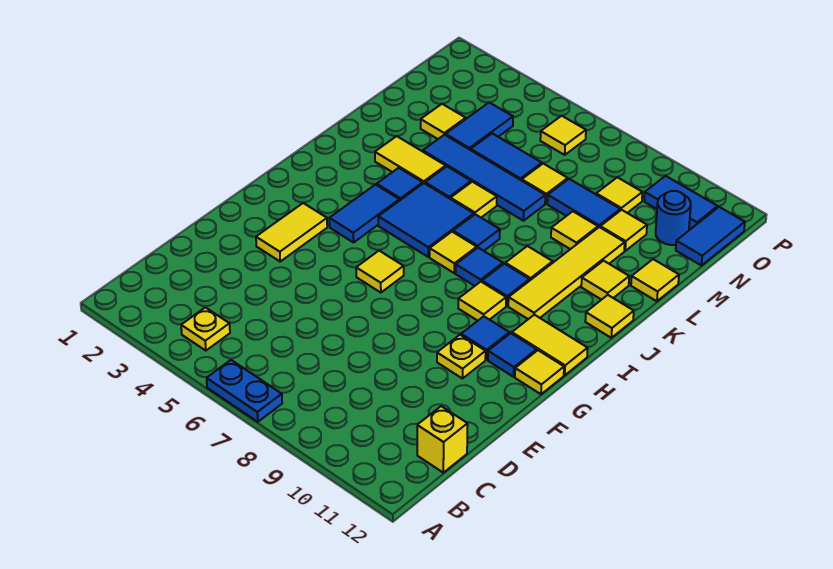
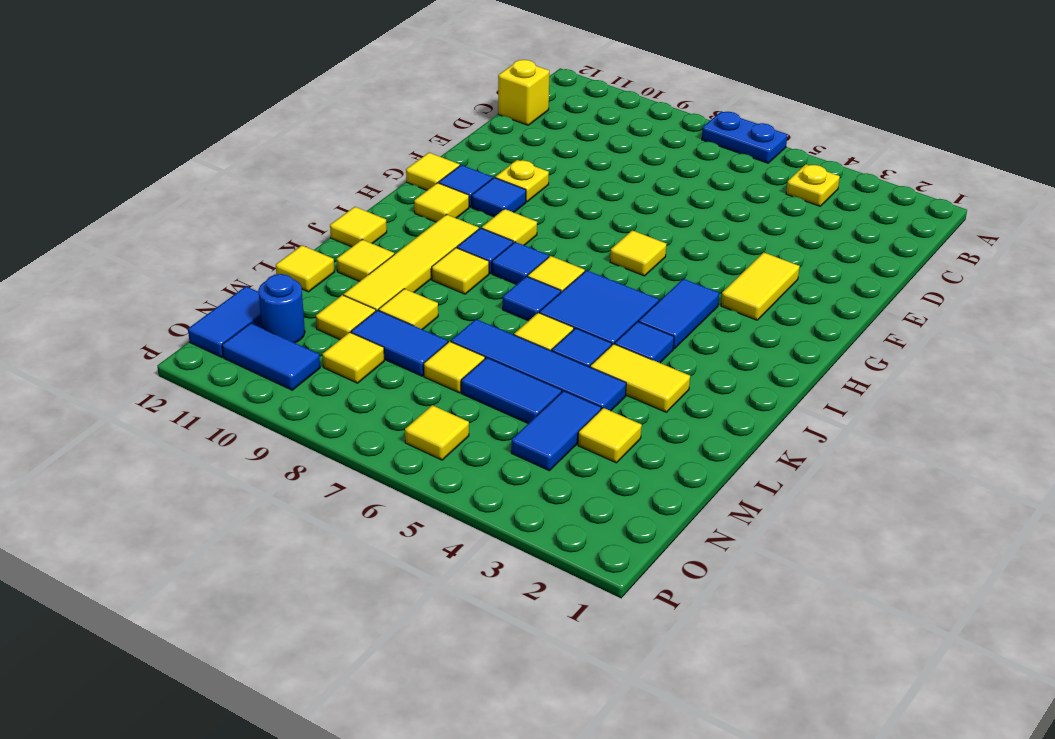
yellow 1x2 tile [512,315,588,375] -> yellow 1x1 tile [414,183,469,222]

